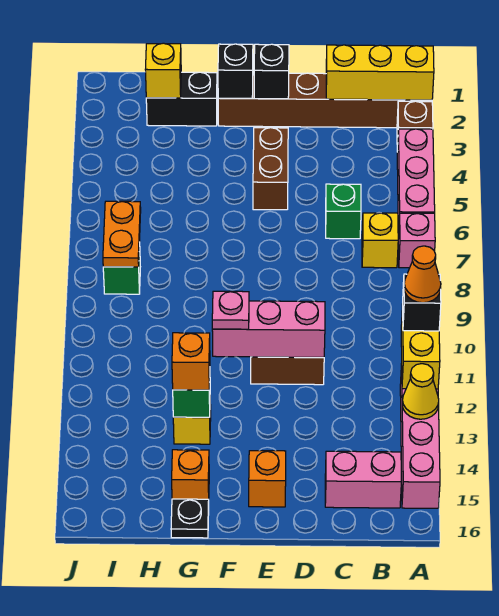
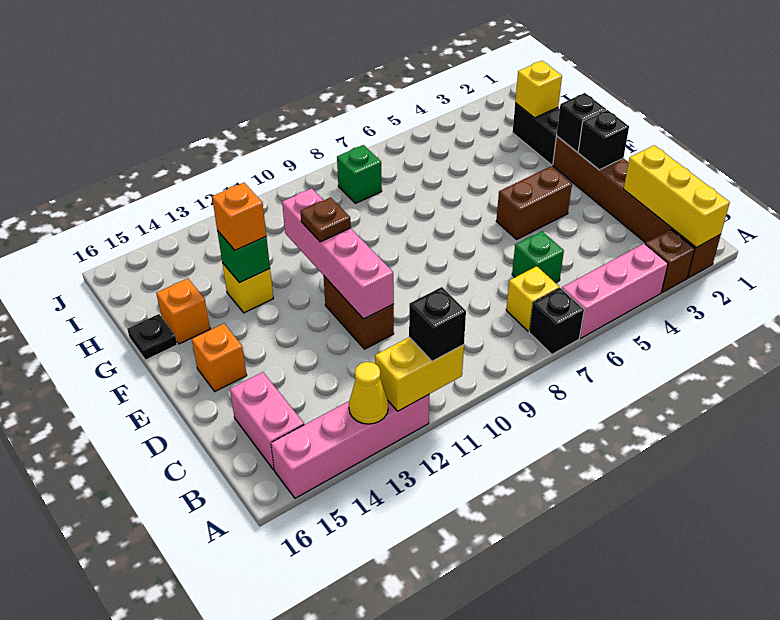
pink 1x1 brick [398,213,435,268] -> black 1x1 brick [529,288,584,354]
orange 1x1 cone [404,246,441,303] -> none
pink 1x3 brick [212,301,325,357] -> pink 1x4 brick [282,188,394,319]
pink 1x1 plate [212,291,249,329] -> brown 1x1 plate [300,197,351,242]
orange 1x2 plate [103,201,141,267] -> none

